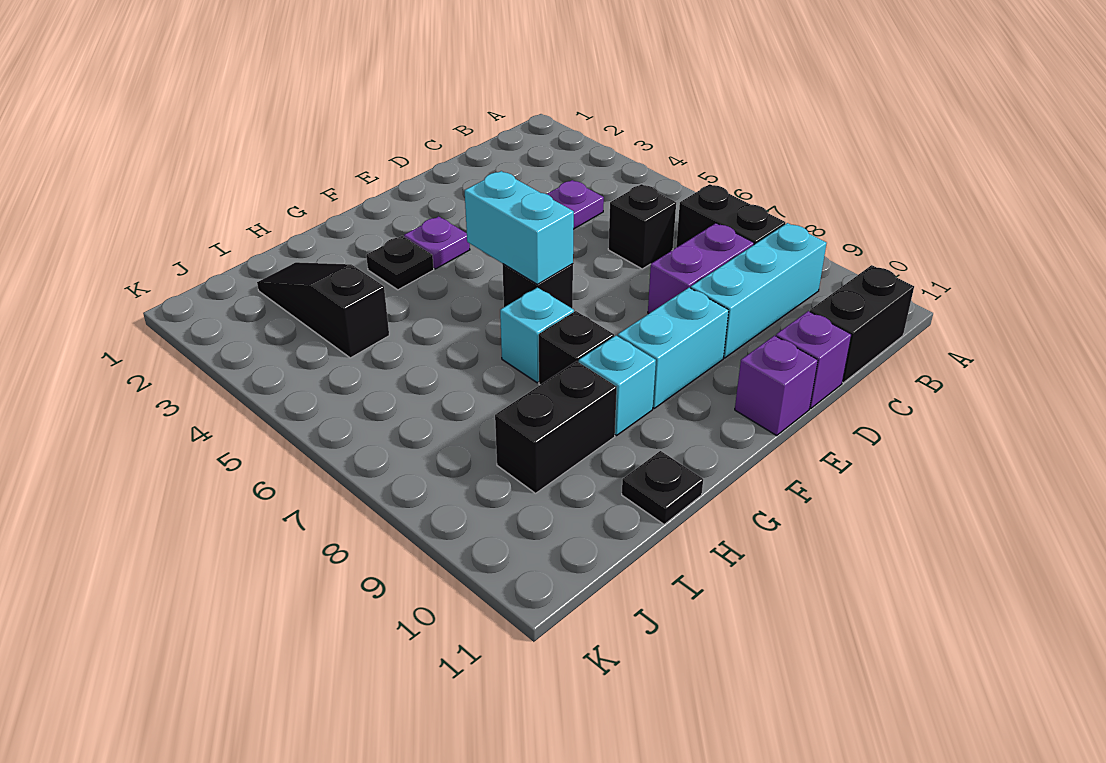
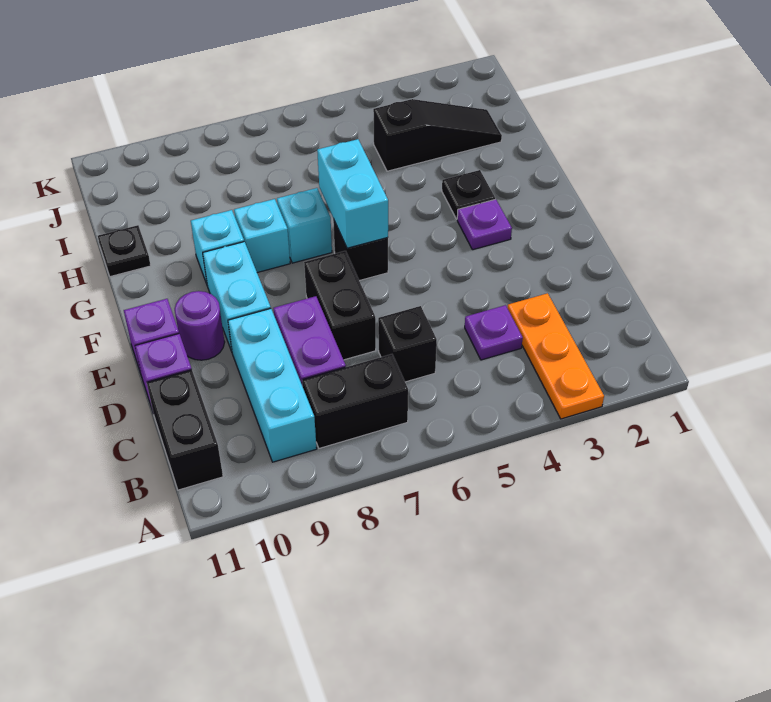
none -> orange 1x3 plate [508,293,604,419]
none -> purple 1x1 round brick [175,291,225,360]
cyan 1x2 brick [465,171,574,284] -> cyan 1x2 brick turned to [317,139,388,248]
black 1x1 brick [539,311,614,385] -> cyan 1x1 brick [234,199,290,273]
black 1x2 brick [495,361,617,493] -> black 1x2 brick moved to [304,251,376,360]

